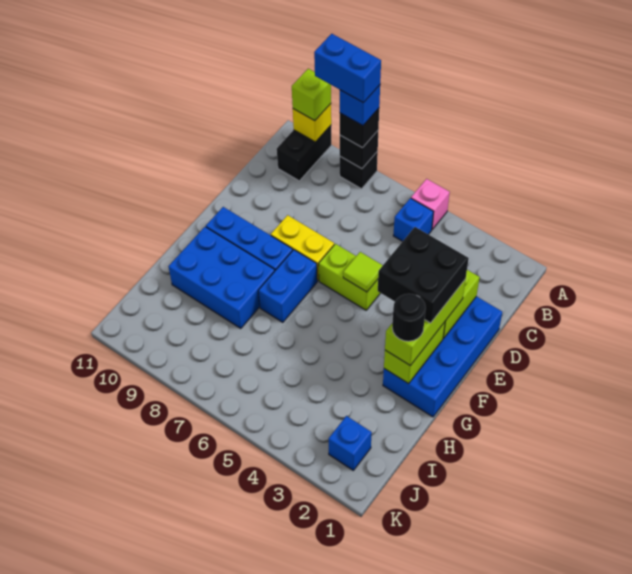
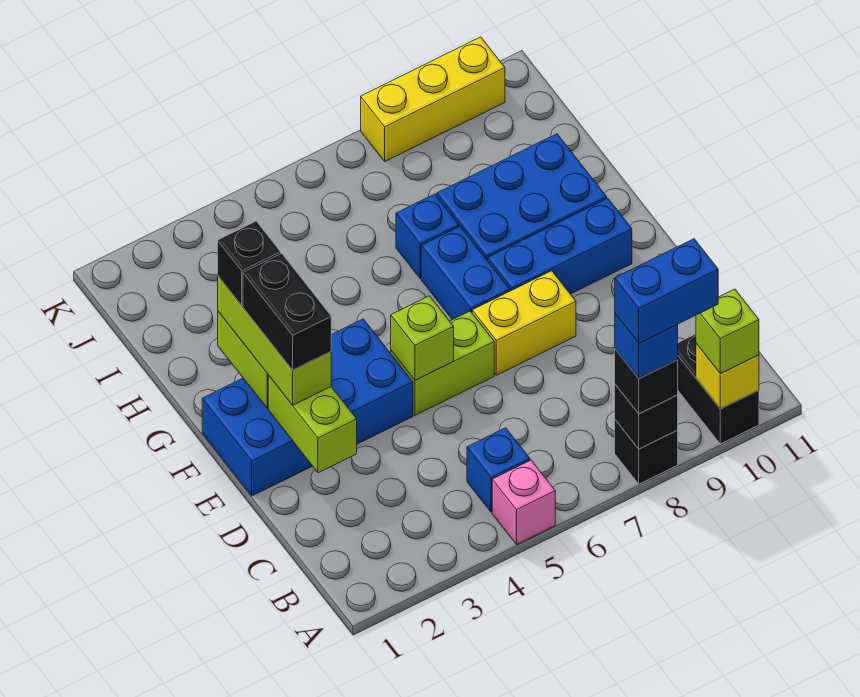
blue 2x4 brick [383,296,502,417] -> blue 2x4 brick turned to [202,319,413,496]
black 2x2 brick [378,227,469,323] -> black 1x2 brick [243,253,331,370]
lime 1x1 tile [343,252,383,292] -> lime 1x1 brick [391,296,454,380]
black 1x1 round brick [392,294,426,341] -> black 1x1 brick [218,221,281,305]
blue 1x1 brick [329,416,372,470] -> blue 1x1 brick moved to [396,194,459,278]
none -> yellow 1x3 brick [361,37,505,161]

